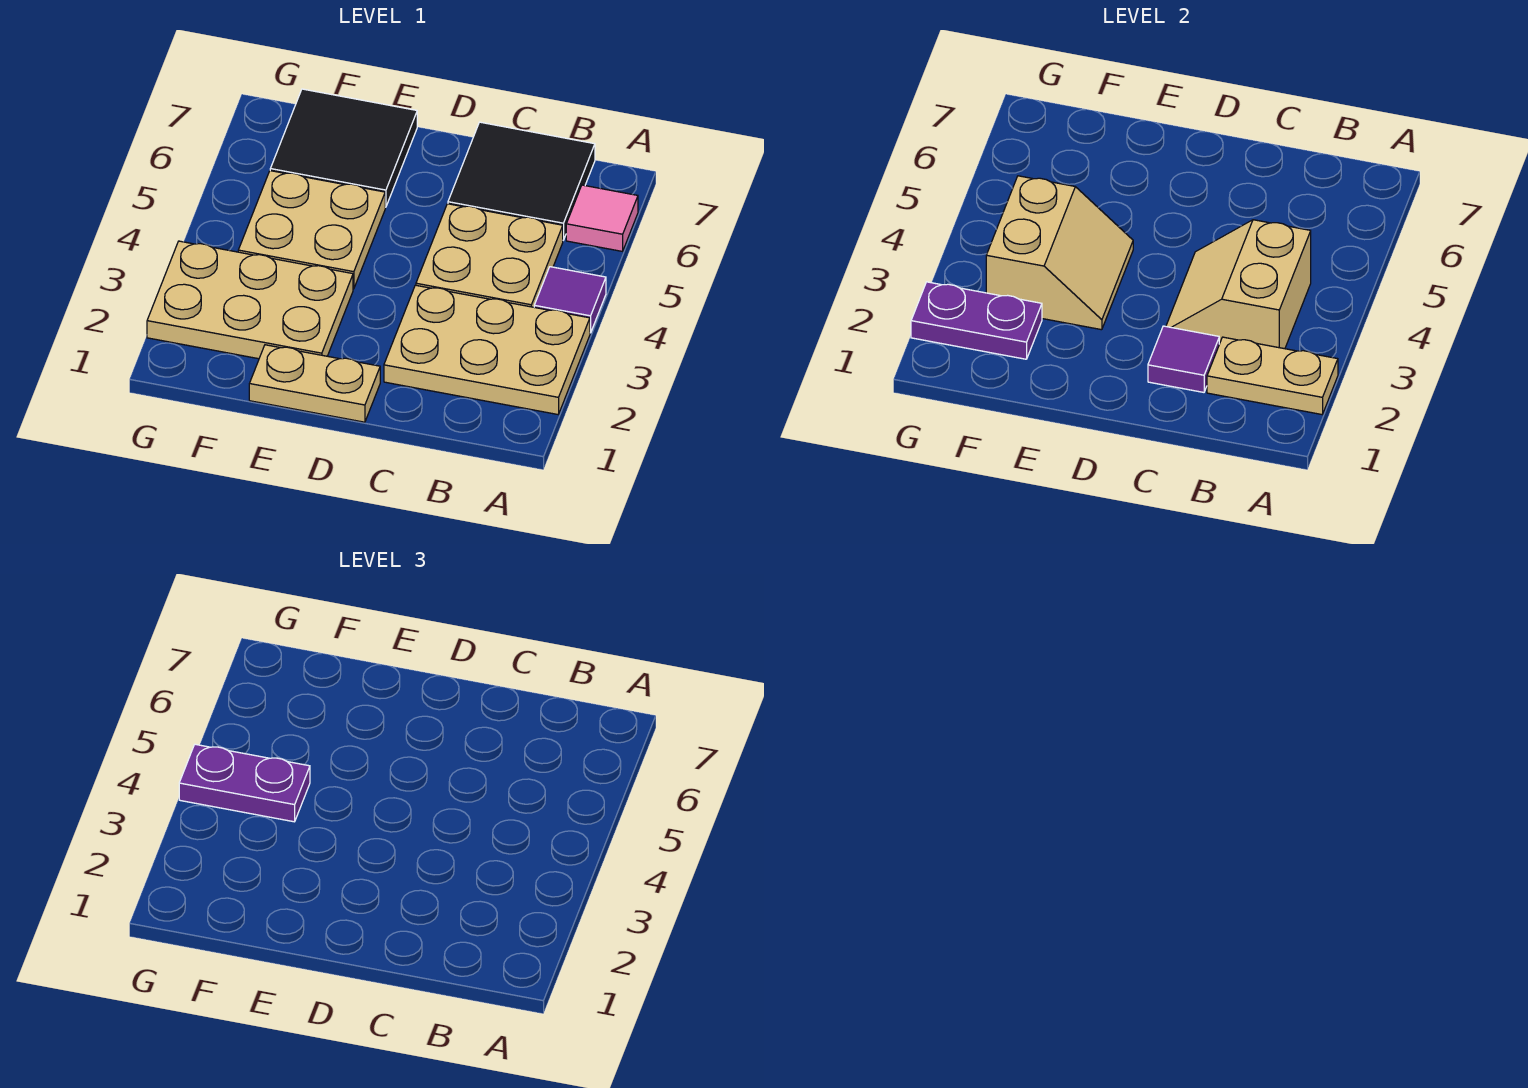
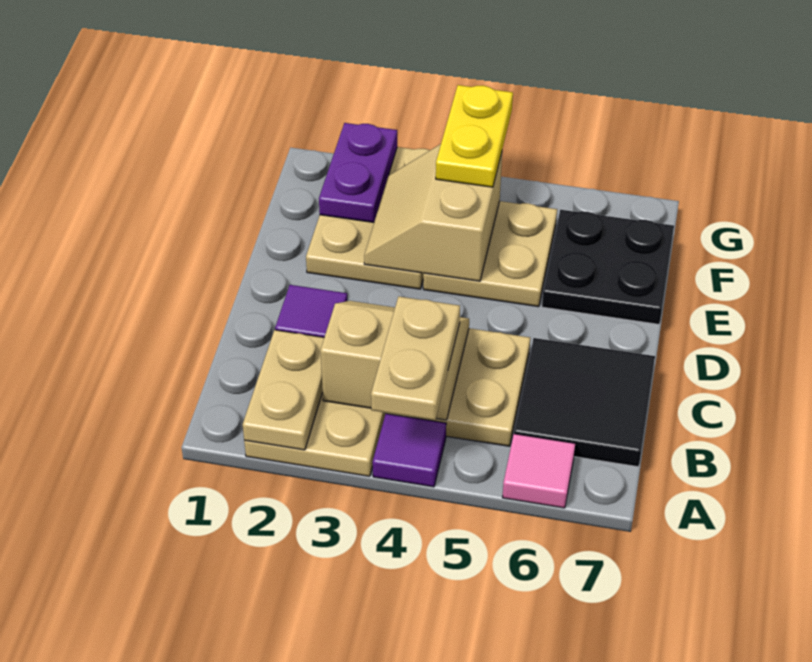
tan 1x2 plate [249,345,380,422] -> tan 1x2 plate moved to [371,296,460,420]
tan 2x2 slope [986,176,1133,330] -> tan 2x2 slope turned to [364,144,502,281]
black 2x2 tile [270,89,417,207] -> black 2x2 plate [542,210,674,324]
purple 1x2 plate [179,744,310,822] -> yellow 1x2 plate [436,85,513,187]

